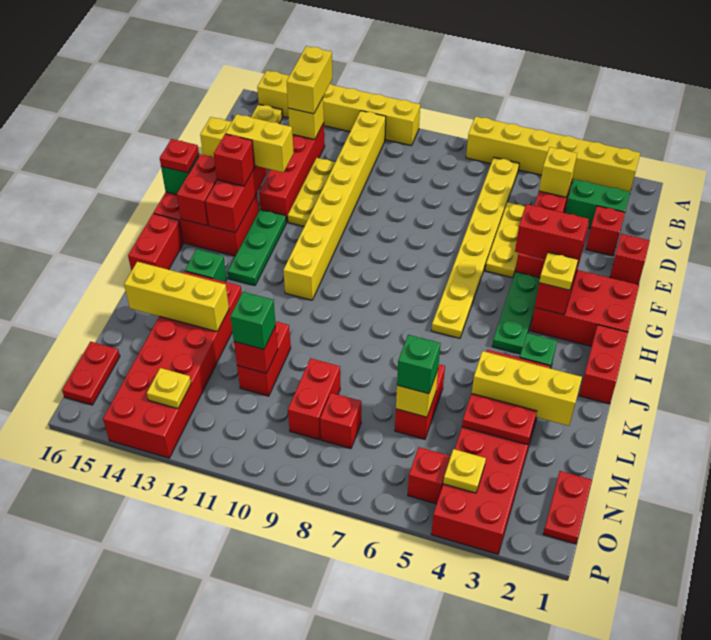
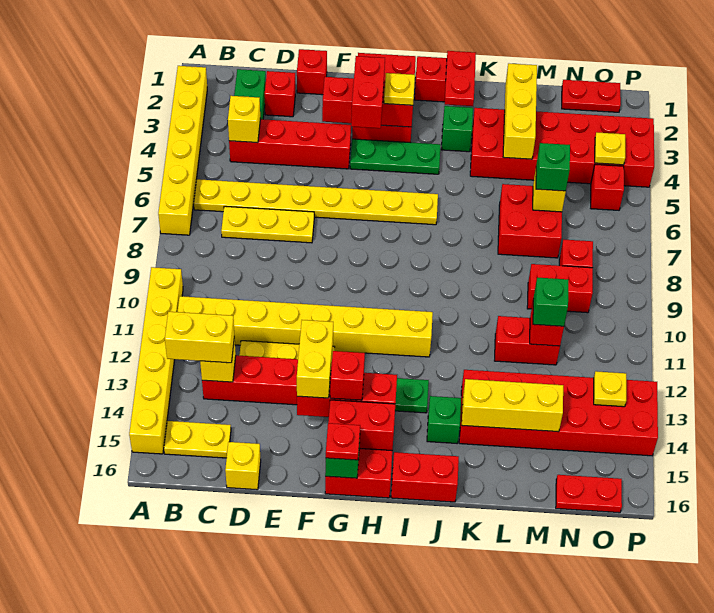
yellow 1x3 plate [485,202,525,278] -> yellow 1x3 plate moved to [221,206,314,243]
red 1x2 brick [395,365,445,439] -> red 2x2 brick [498,184,562,258]
yellow 1x3 brick [124,262,229,332] -> yellow 1x3 brick turned to [462,379,563,432]
red 1x2 plate [462,394,537,445] -> red 1x2 plate moved to [445,51,476,106]

